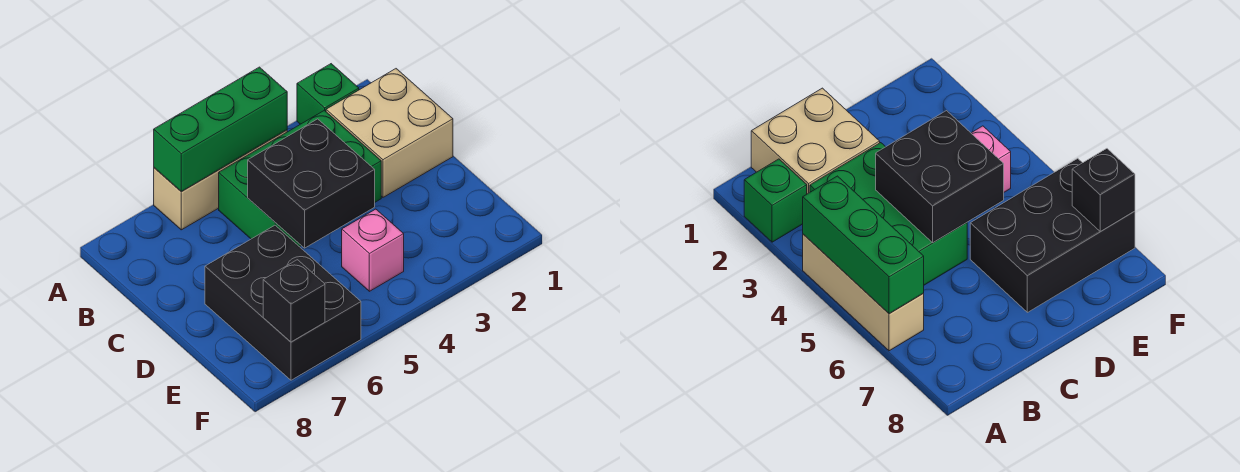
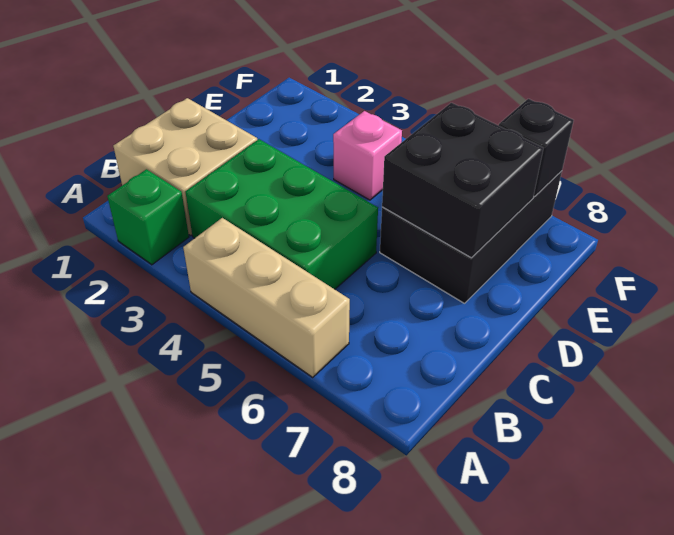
green 1x3 brick [154,67,287,192] -> none
black 2x2 brick [248,119,375,248] -> black 2x2 brick moved to [382,103,544,258]

